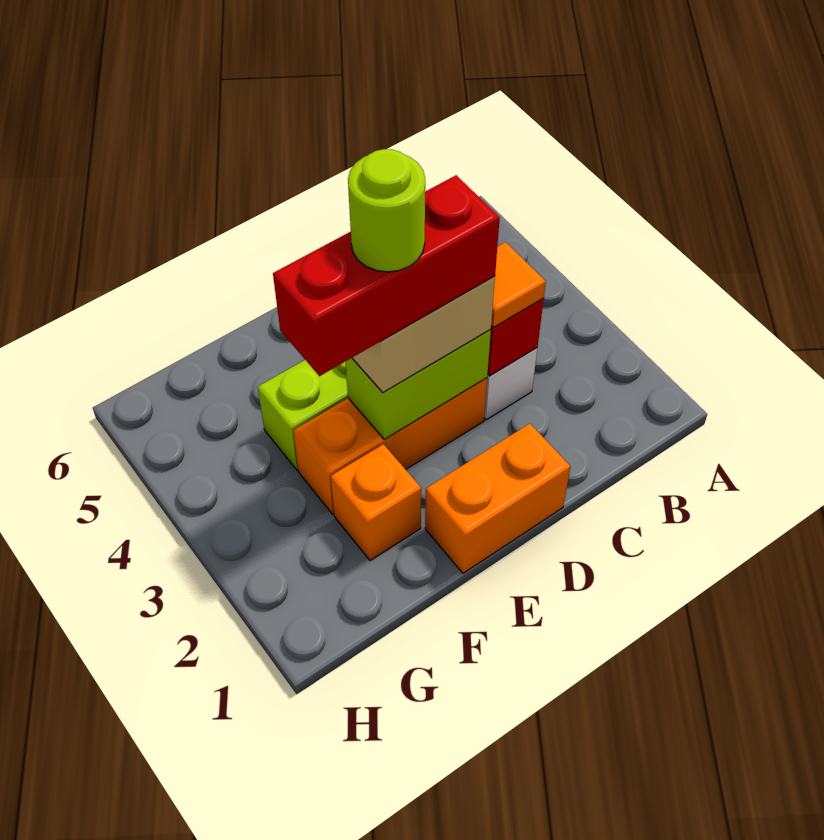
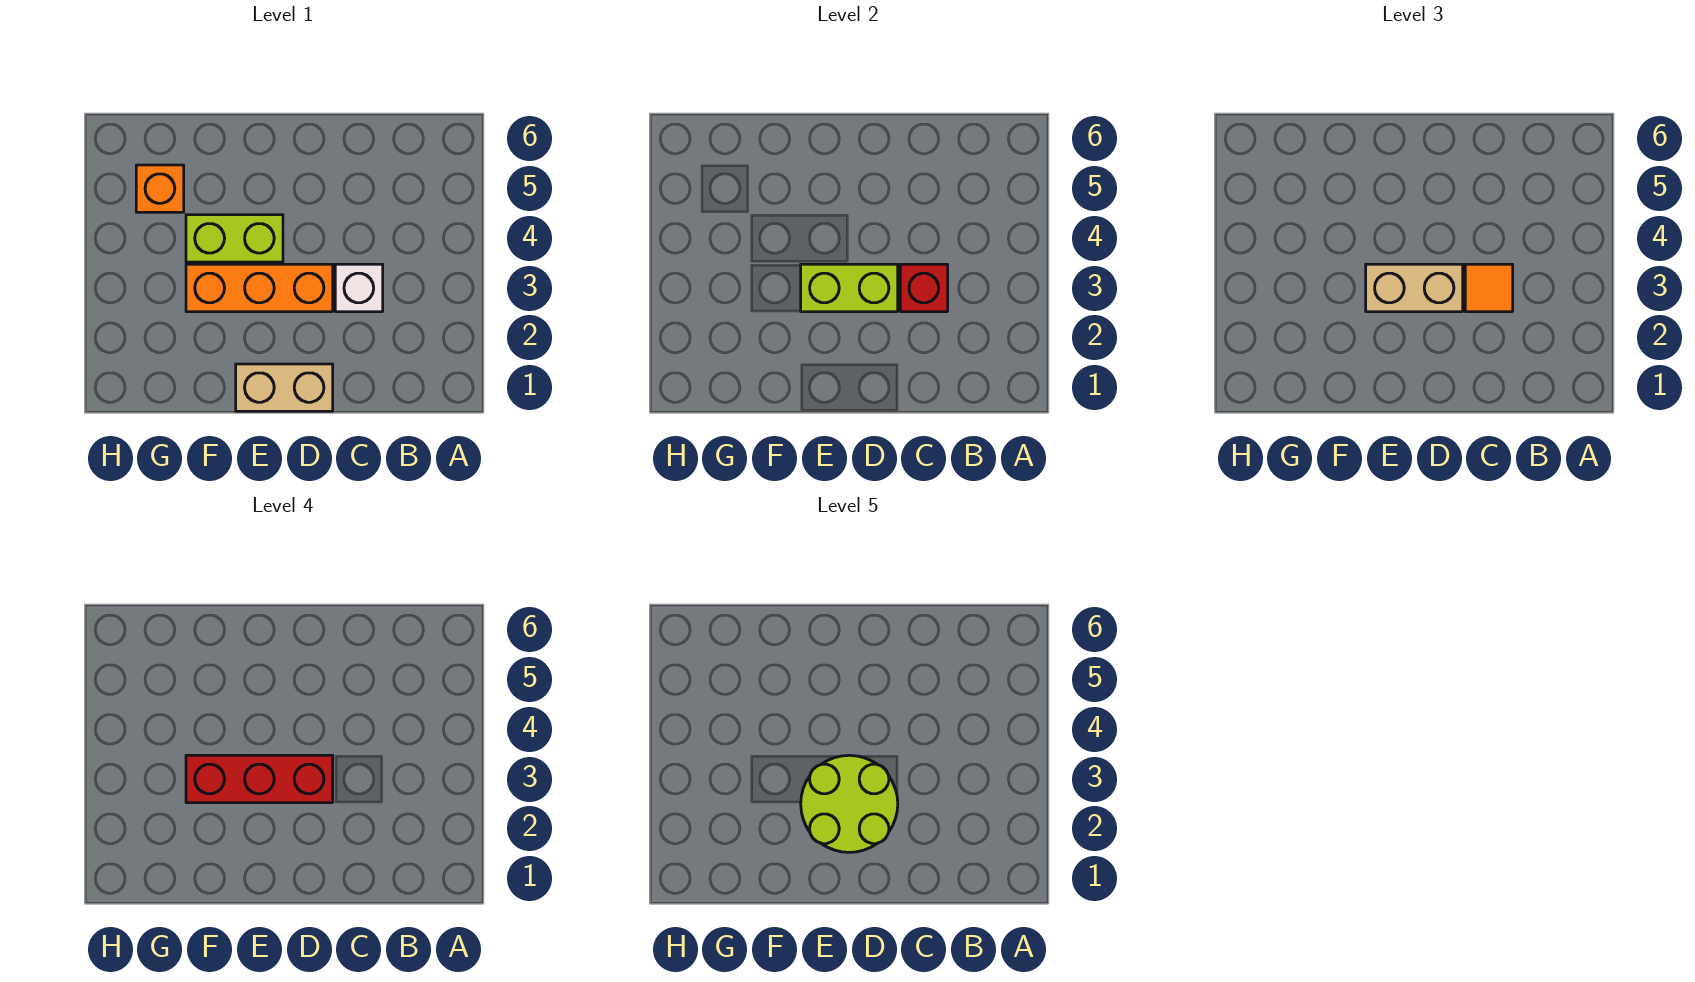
orange 1x2 brick [425,424,570,573] -> tan 1x2 brick [236,364,333,411]
lime 1x1 round brick [348,149,425,272] -> lime 2x2 round brick [801,755,898,852]
orange 1x1 brick [331,444,421,561] -> orange 1x1 brick moved to [136,165,184,212]

